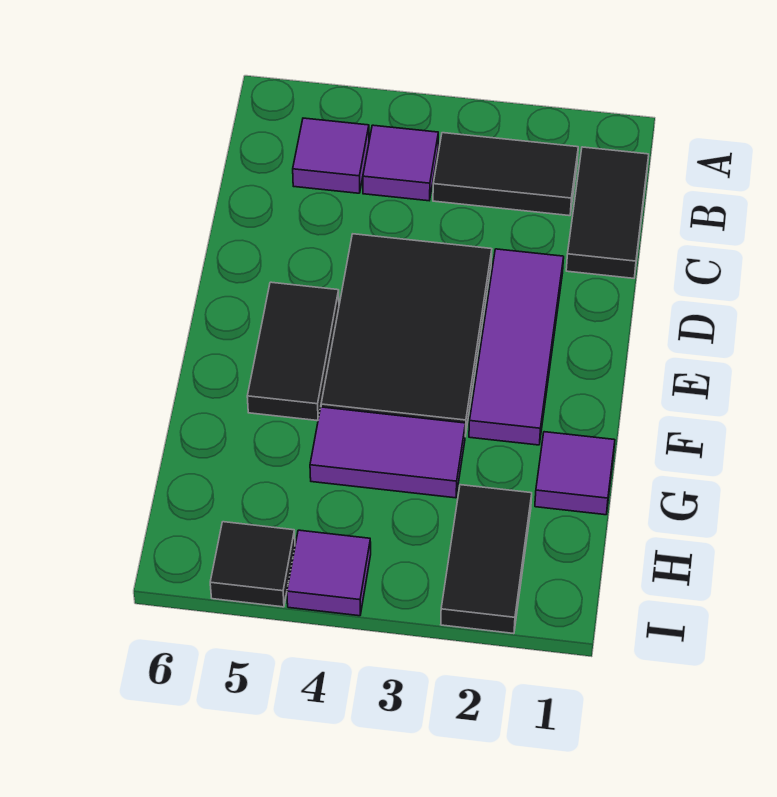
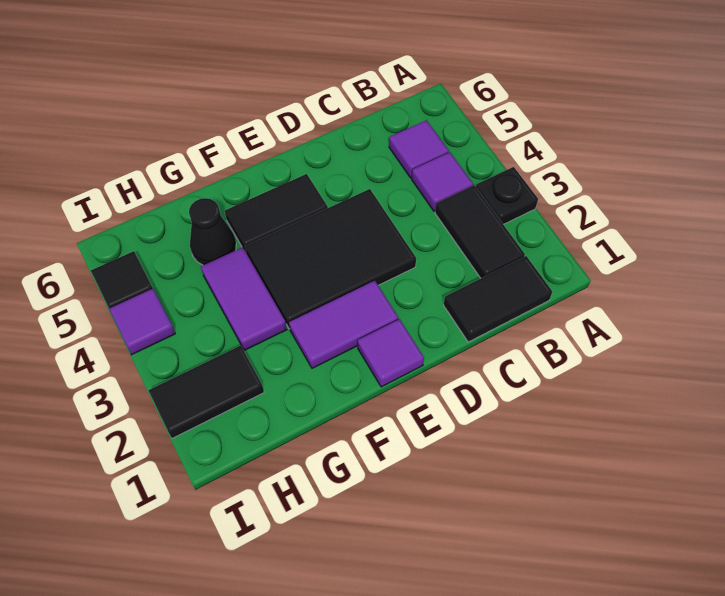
none -> black 1x1 plate [476,167,538,224]
purple 1x3 tile [469,249,564,445] -> purple 1x2 tile [289,281,398,368]
purple 1x1 tile [535,432,615,515] -> purple 1x1 tile moved to [358,319,424,387]
none -> black 1x1 cone [189,198,236,265]

